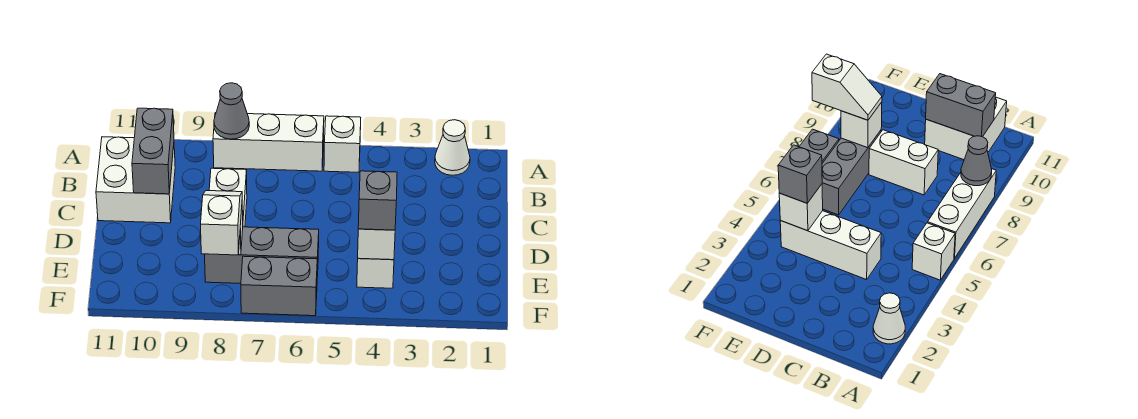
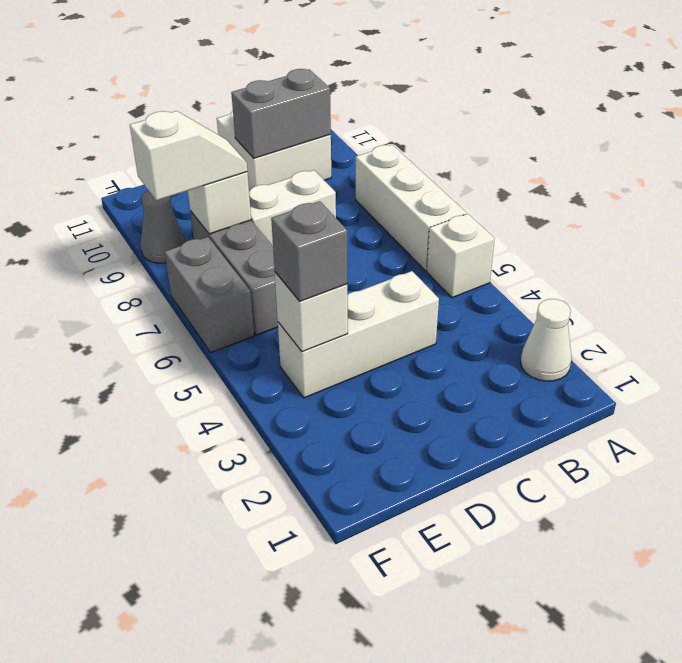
grey 1x1 cone [214,83,249,139] -> grey 1x1 cone moved to [141,190,185,263]

